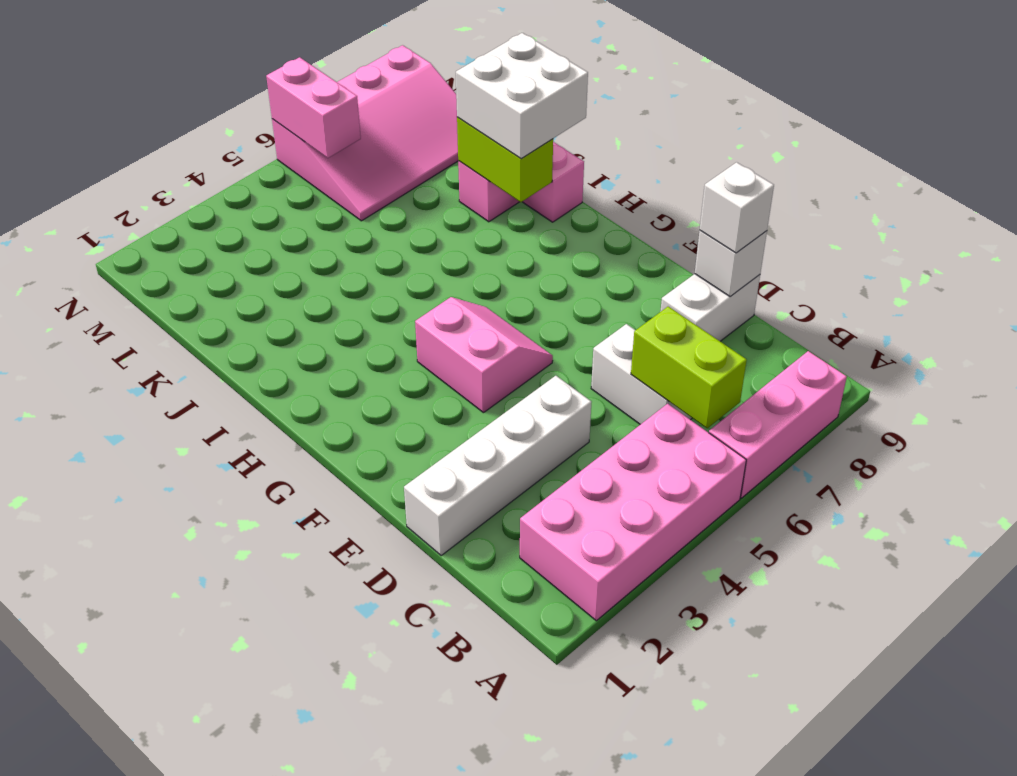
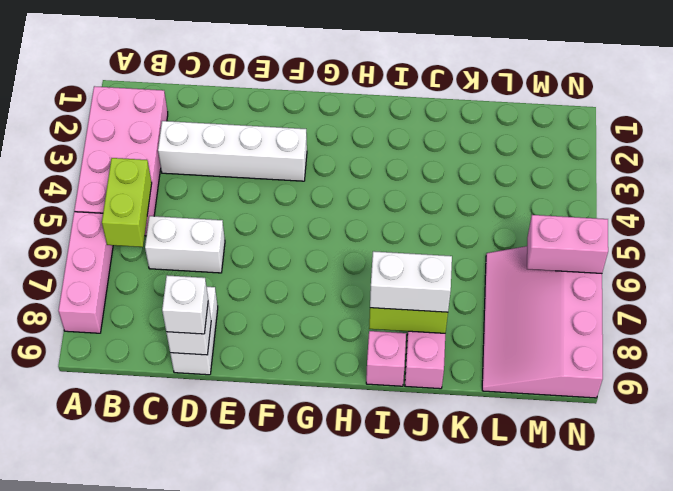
lime 1x2 brick [631,307,747,428] -> lime 1x2 brick turned to [102,158,152,247]
white 1x4 brick [404,376,591,555] -> white 1x4 brick turned to [158,121,307,181]
pink 2x2 slope [415,297,553,413] -> none
white 2x2 brick [456,33,588,159] -> white 1x2 brick [370,251,452,312]

